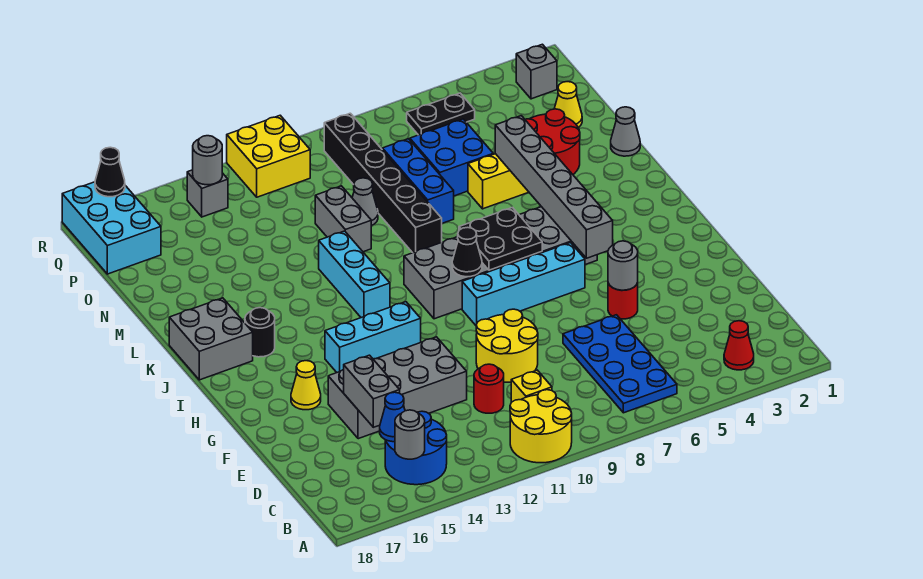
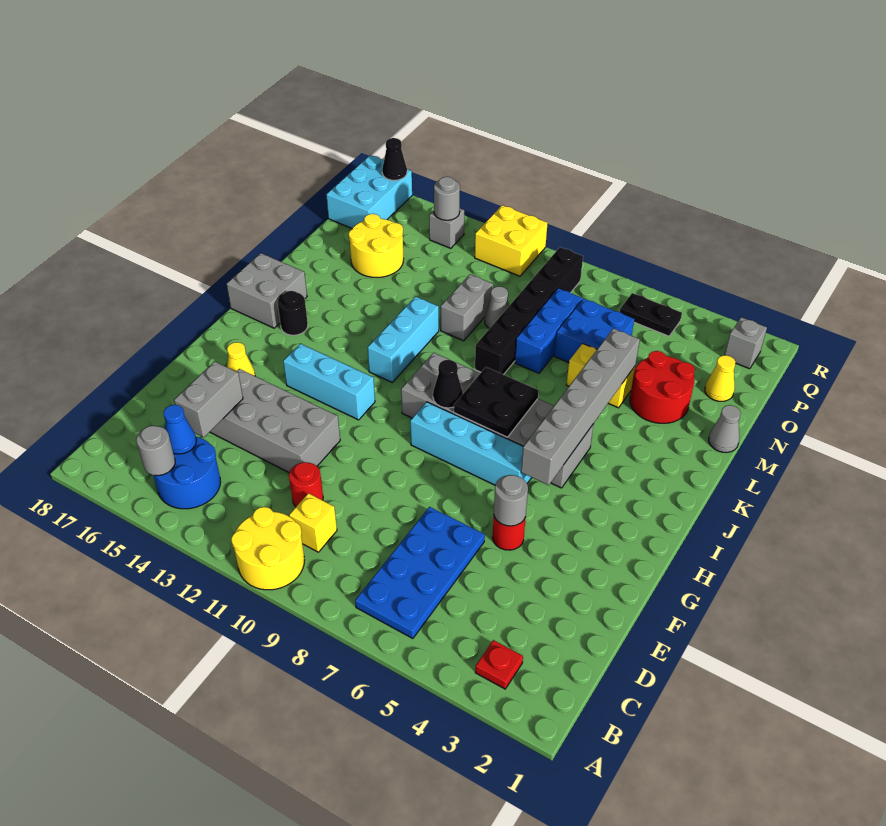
red 1x1 cone [724,321,754,370] -> red 1x1 plate [475,640,523,689]
yellow 2x2 round brick [476,309,538,382] -> yellow 2x2 round brick moved to [349,214,404,277]

